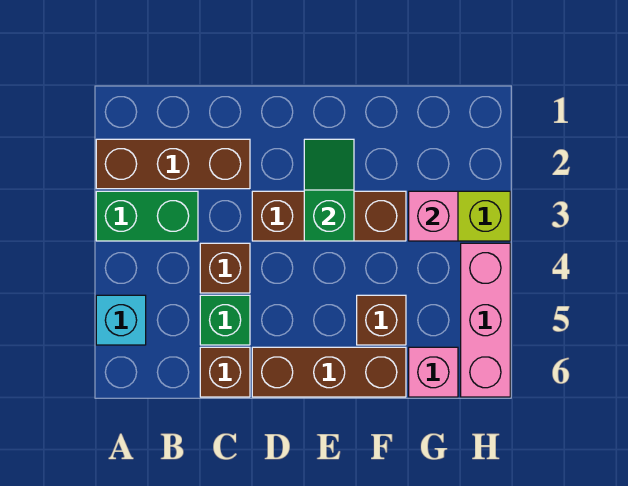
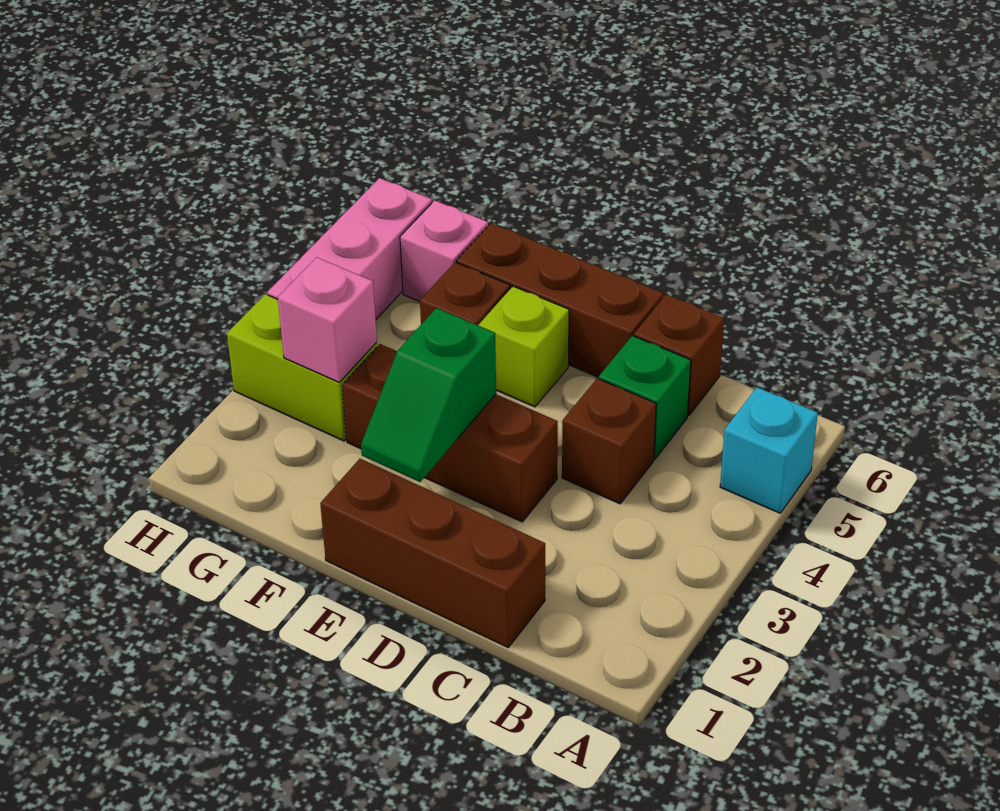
brown 1x3 brick [96,139,250,189] -> brown 1x3 brick moved to [320,459,545,647]
green 1x2 brick [96,191,198,241] -> none
none -> lime 1x1 brick [478,286,569,407]

